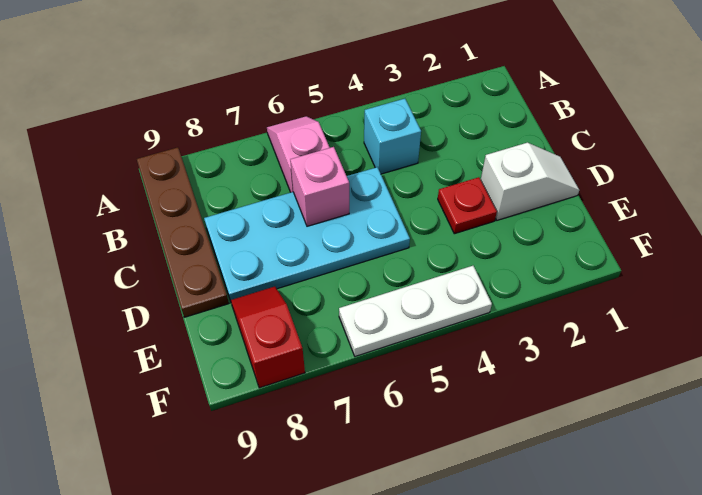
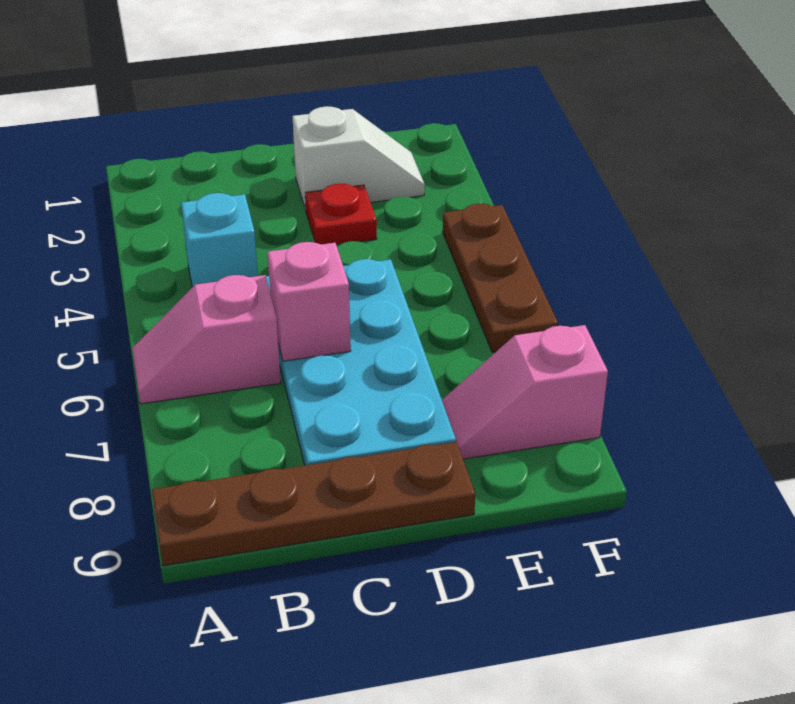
white 1x2 slope [481,143,579,220] -> white 1x2 slope turned to [292,106,425,210]
red 1x2 slope [231,286,305,388] -> pink 1x2 slope [442,325,608,459]
white 1x3 plate [339,266,492,356] -> brown 1x3 plate [443,204,558,352]

